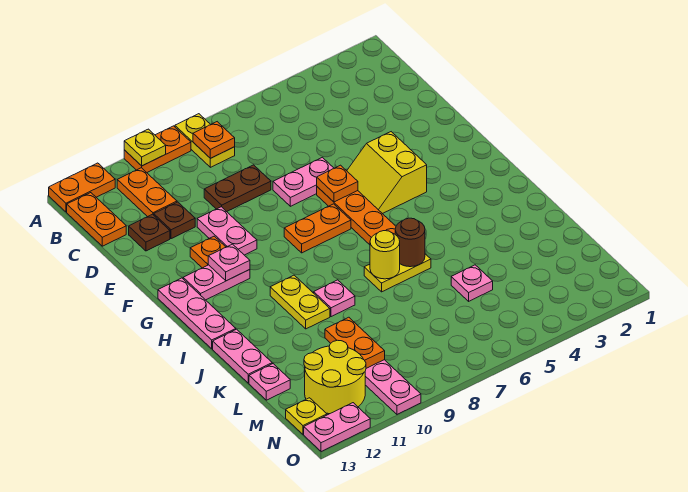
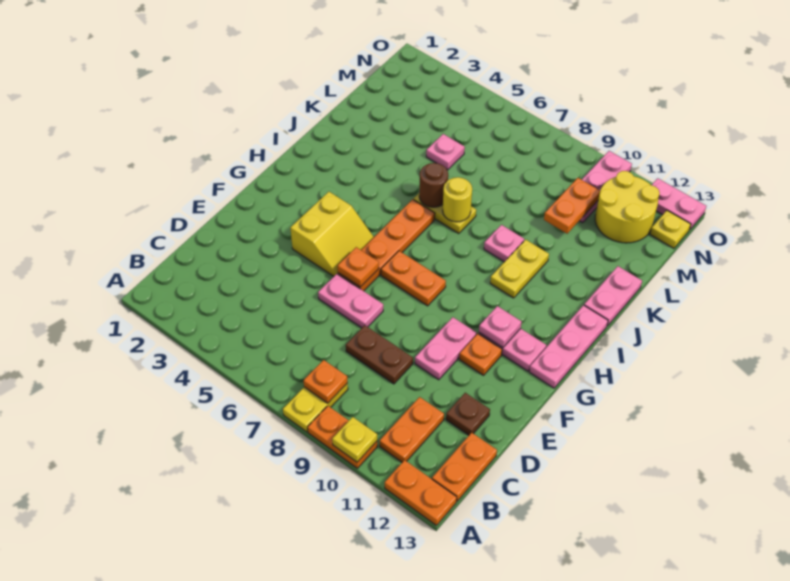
brown 1x1 plate [154,202,195,239] -> none
pink 1x1 plate [249,364,290,400] -> none

